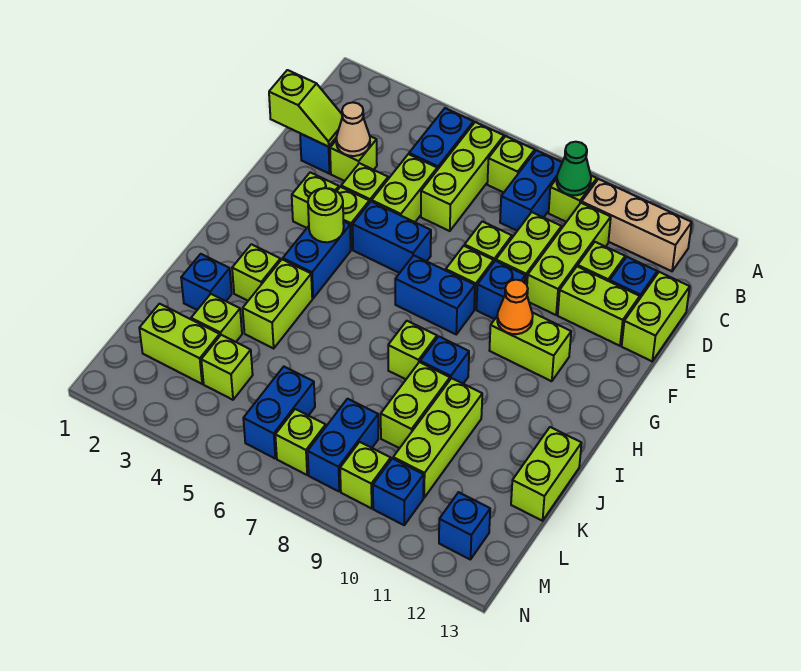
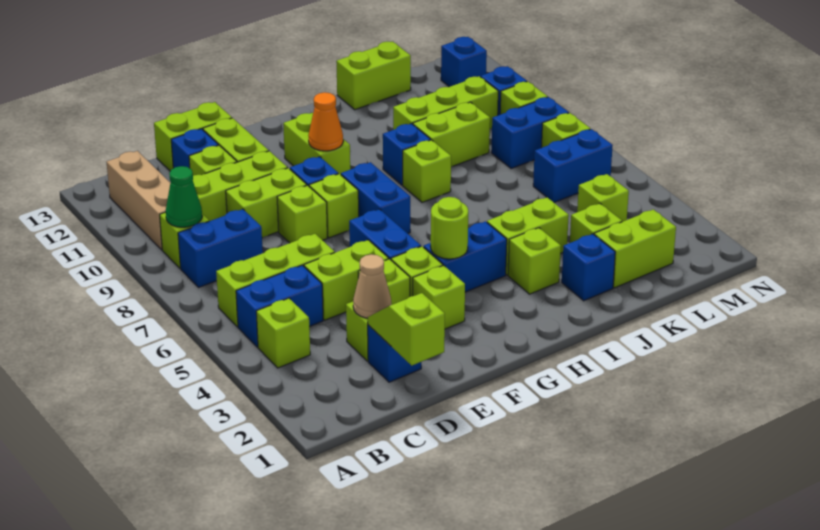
lime 1x1 brick [487,136,535,192] -> lime 1x1 brick moved to [256,298,310,368]
lime 1x2 brick [139,304,220,384] -> lime 1x2 brick turned to [594,209,676,288]

